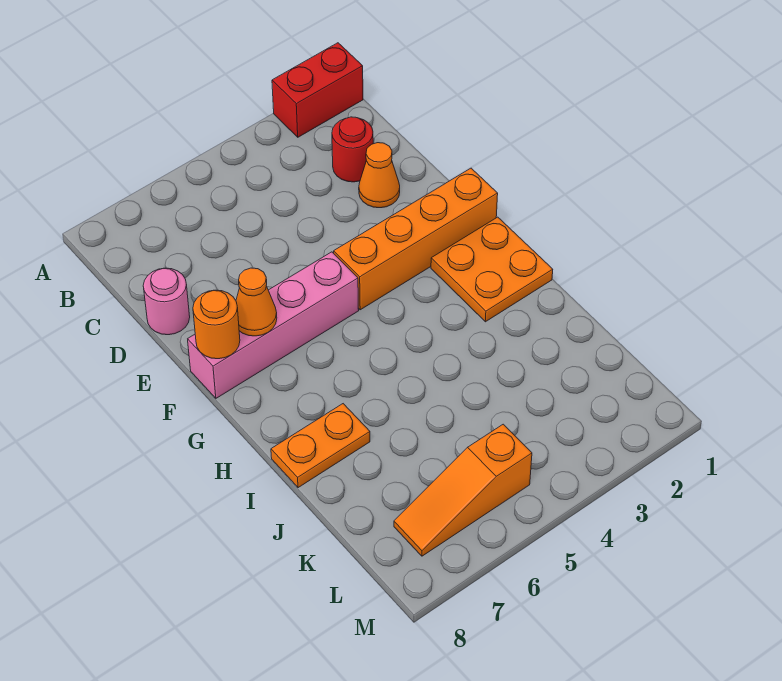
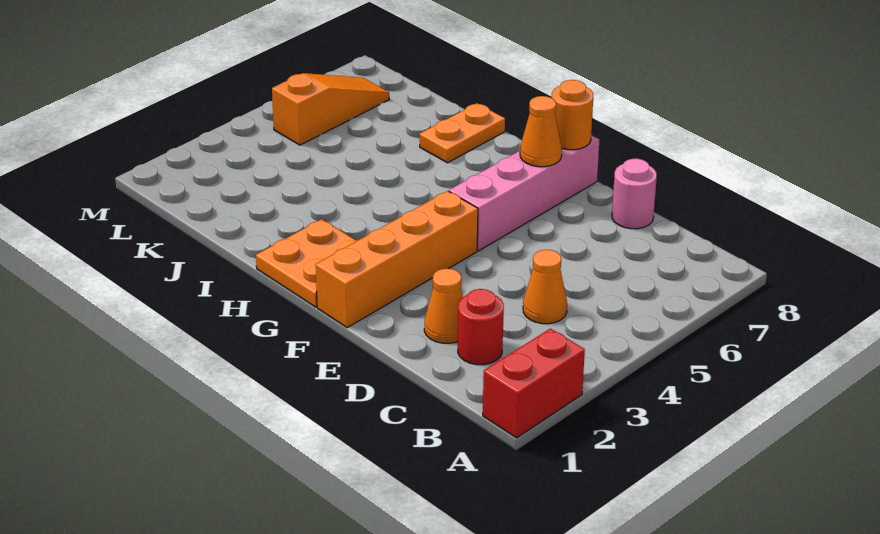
none -> orange 1x1 cone [523,250,567,324]

